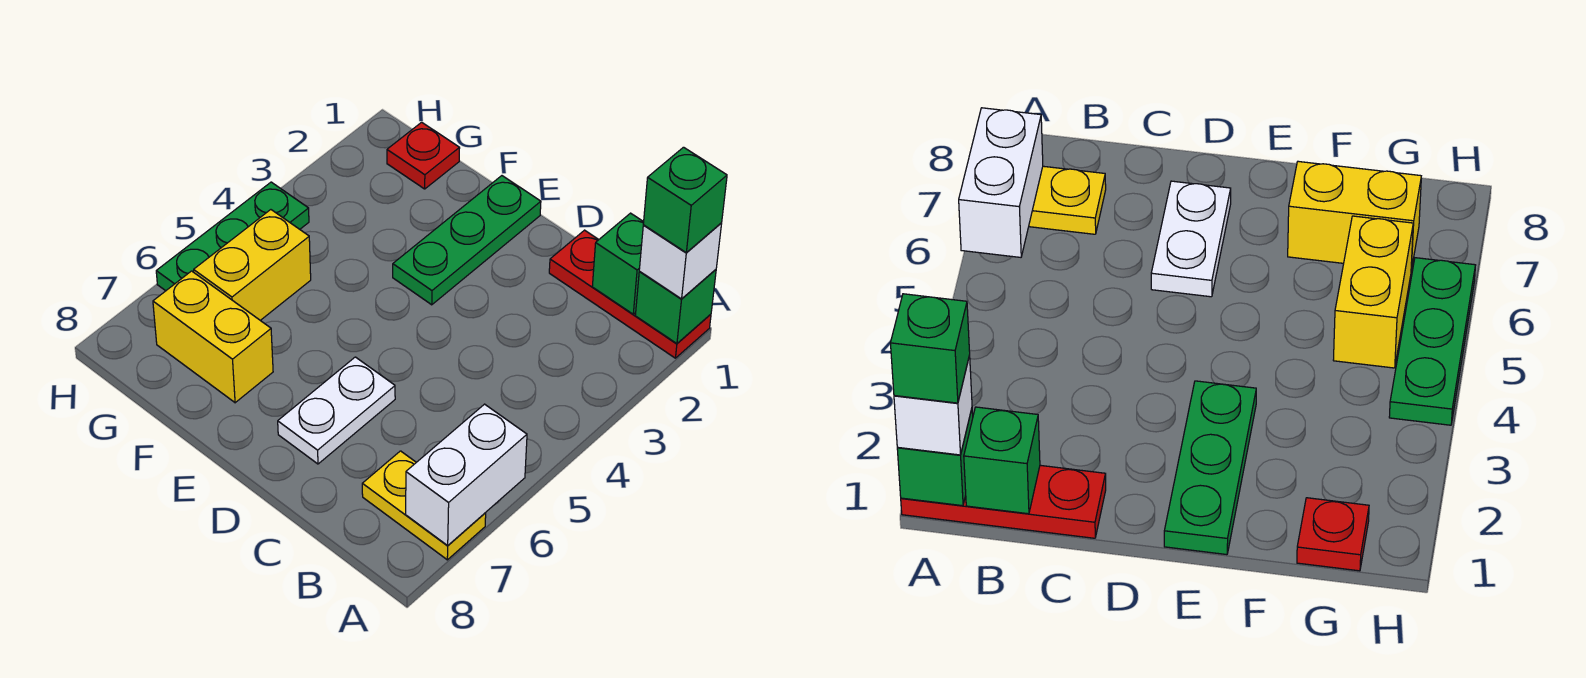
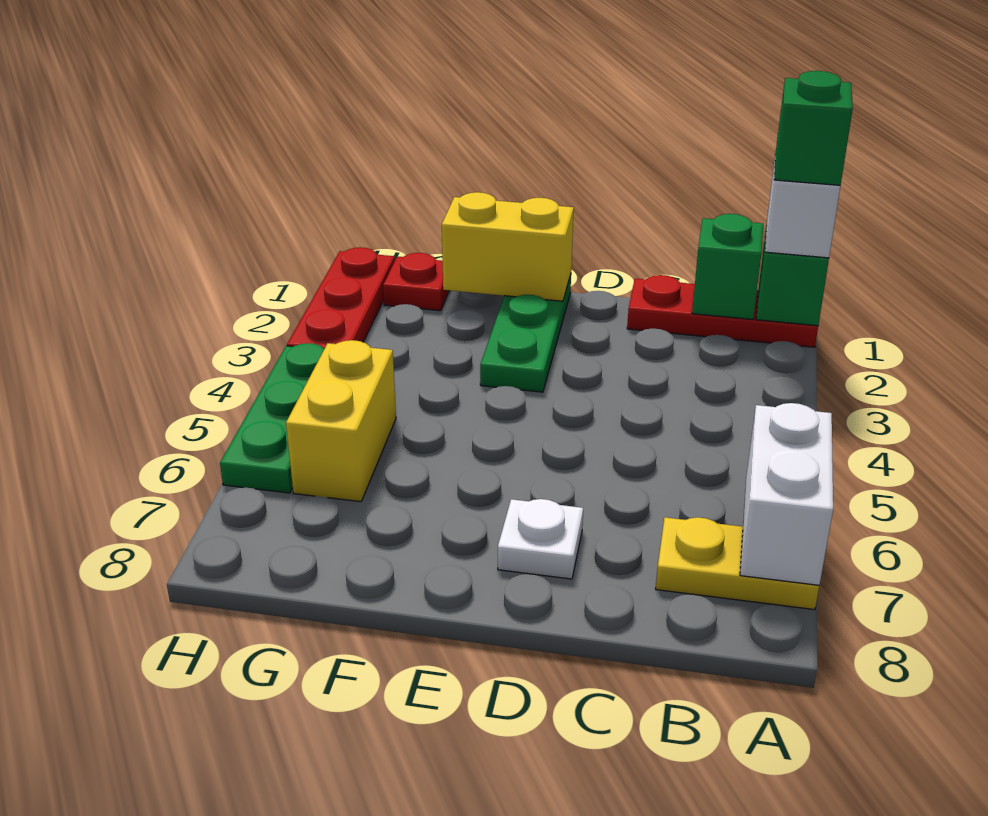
white 1x2 plate [278,357,395,464] -> white 1x1 plate [498,499,583,579]
yellow 1x2 brick [153,271,273,403] -> yellow 1x2 brick moved to [442,192,574,301]
none -> red 1x3 plate [287,247,395,349]

